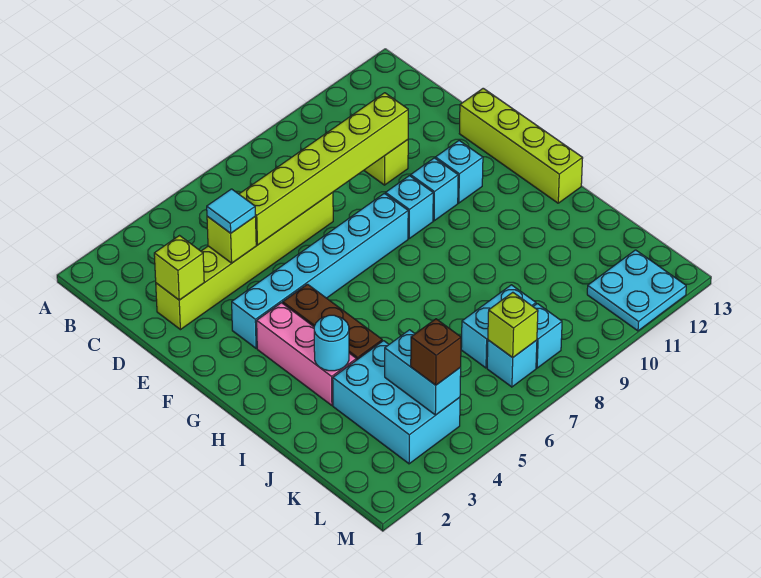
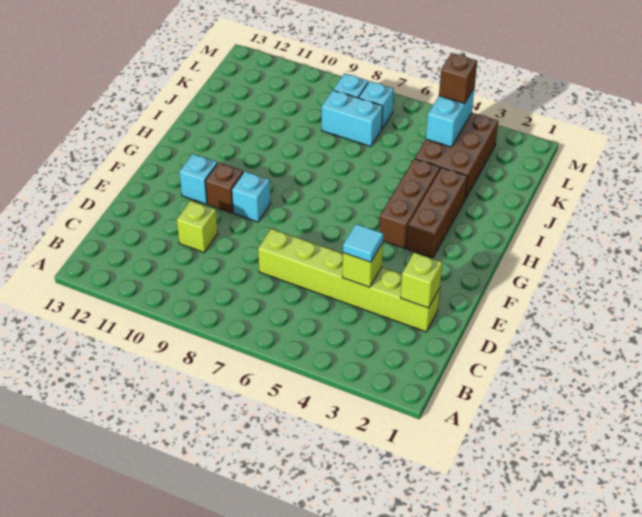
lime 1x6 brick [239,93,408,245] -> none
lime 1x4 brick [459,88,583,203] -> none
cyan 1x6 brick [232,193,408,348] -> none
cyan 1x1 brick [411,158,458,221] -> brown 1x1 brick [205,162,243,213]
pink 1x3 brick [257,303,356,405] -> brown 1x3 brick [406,168,468,258]
cyan 1x1 round brick [314,315,349,371] -> none
cyan 2x3 brick [333,341,460,464] -> brown 2x3 brick [415,113,498,199]
lime 1x1 brick [488,292,538,358] -> none
cyan 2x2 plate [587,250,686,331] -> none

